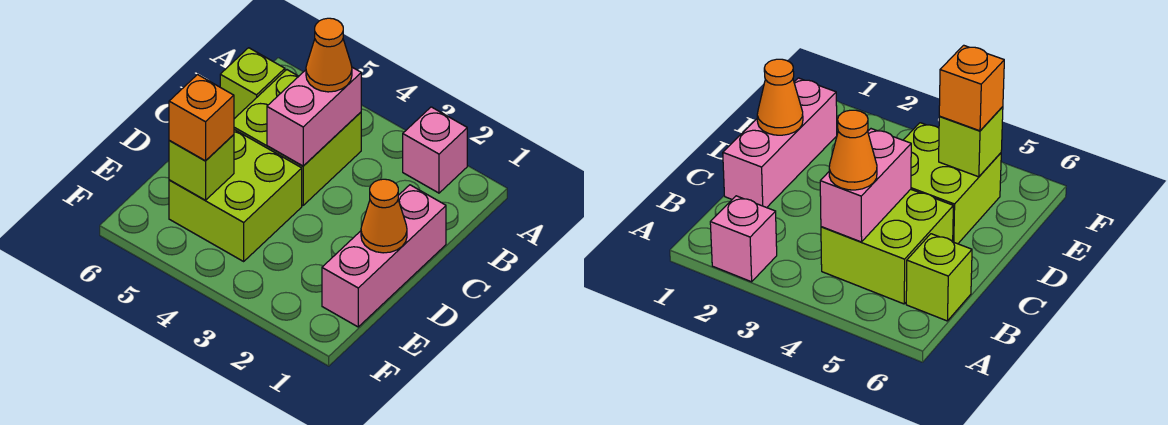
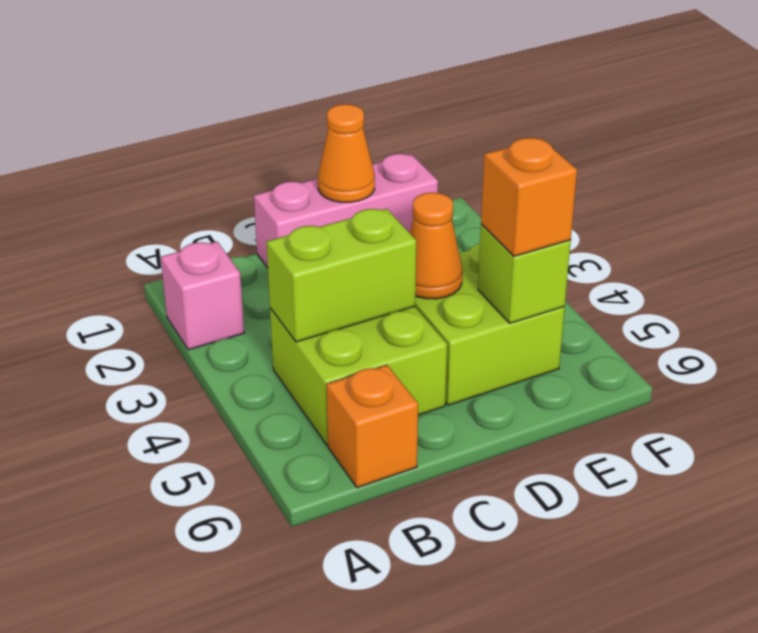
pink 1x2 brick [267,67,361,166] -> lime 1x2 brick [267,209,416,342]
orange 1x1 cone [306,18,352,92] -> orange 1x1 cone moved to [410,193,462,299]
lime 1x1 brick [220,48,285,119] -> orange 1x1 brick [327,365,418,488]

